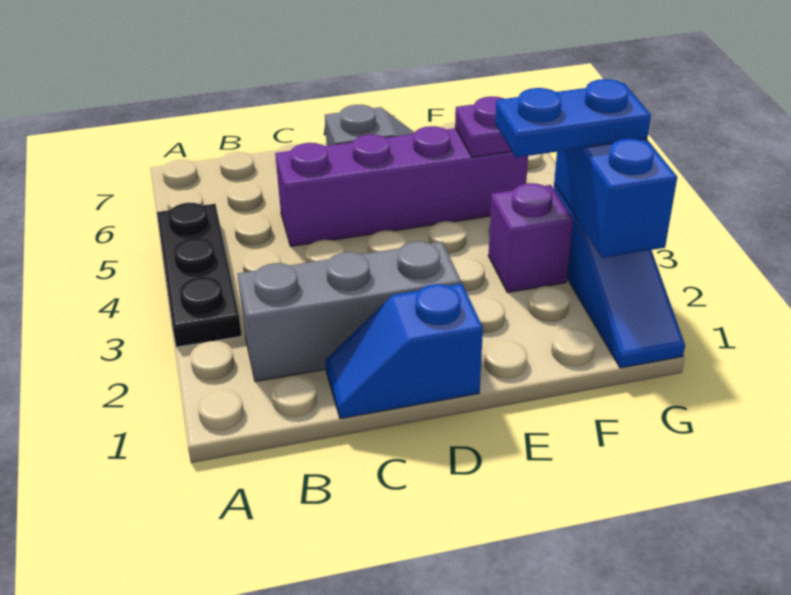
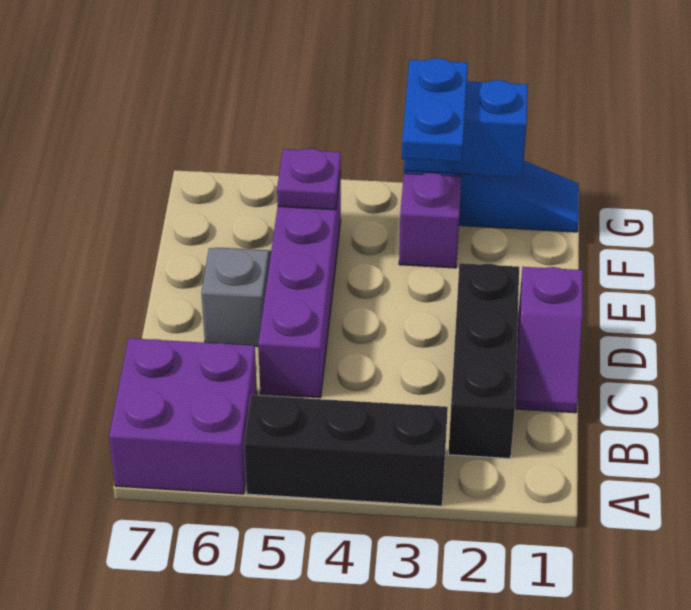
black 1x3 plate [157,203,242,347] -> black 1x3 brick [244,395,448,506]
none -> purple 2x2 brick [109,338,257,494]
grey 1x3 brick [237,241,461,382] -> black 1x3 brick [448,263,519,459]
blue 1x2 slope [325,284,483,419] -> purple 1x2 slope [515,267,583,413]

